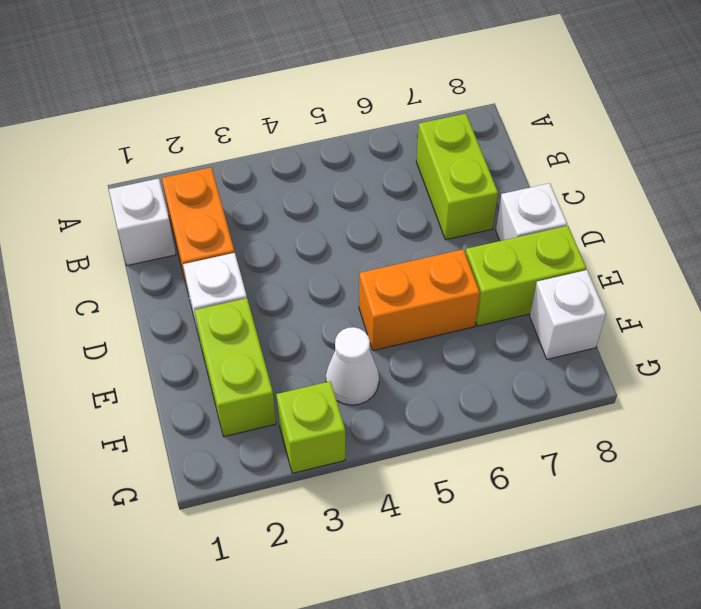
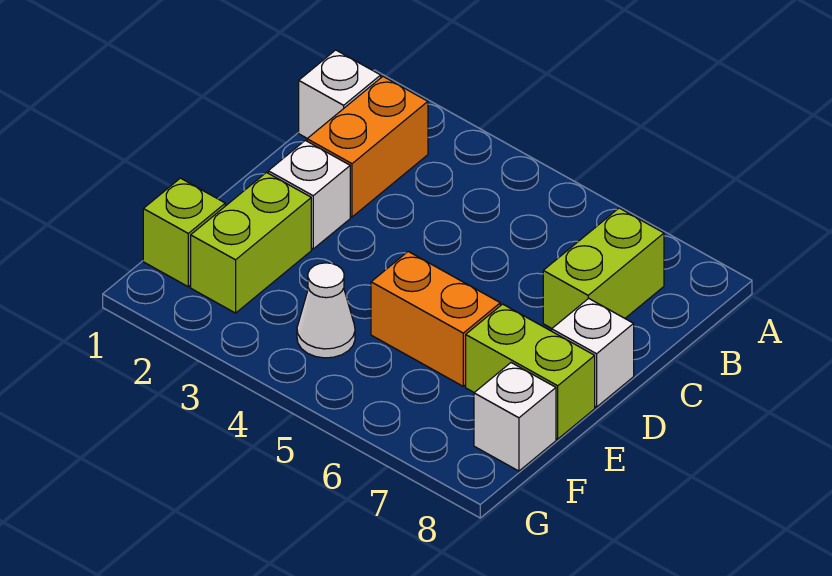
lime 1x1 brick [276,381,345,473] -> lime 1x1 brick moved to [143,178,225,287]

